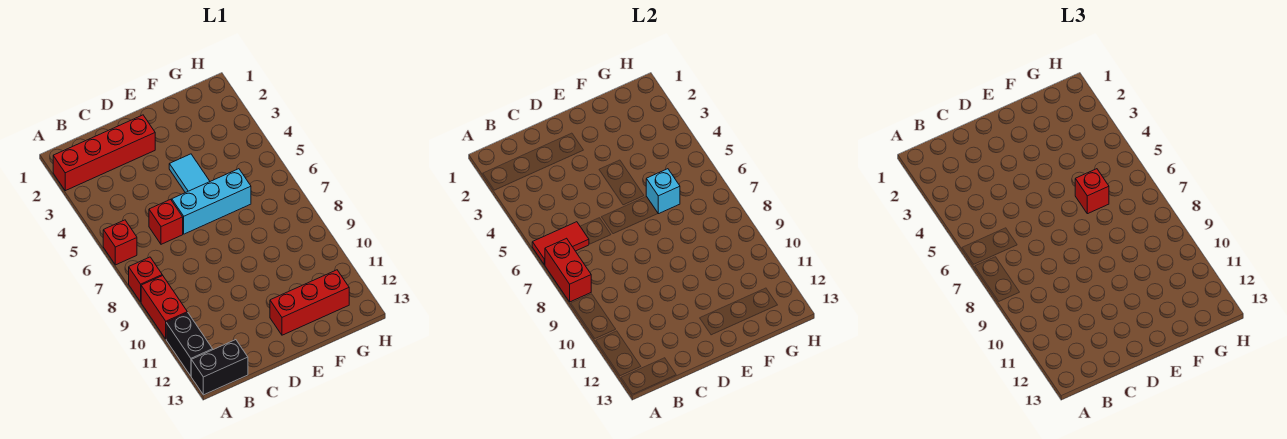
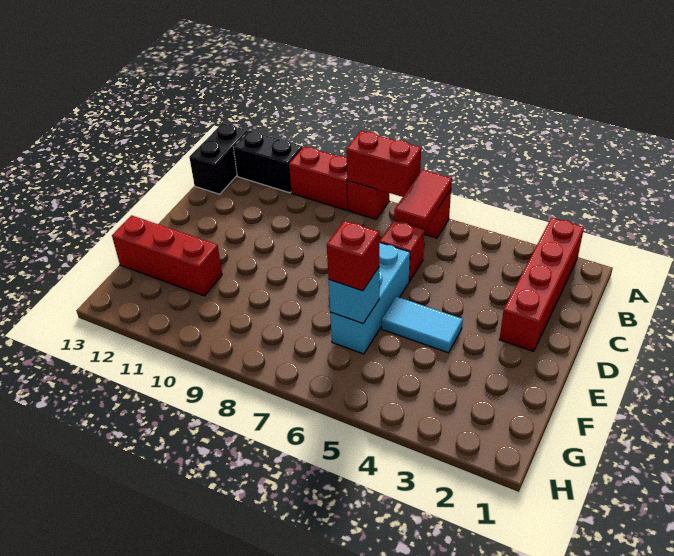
red 1x3 brick [270,270,349,335] -> red 1x3 brick turned to [112,215,222,296]

